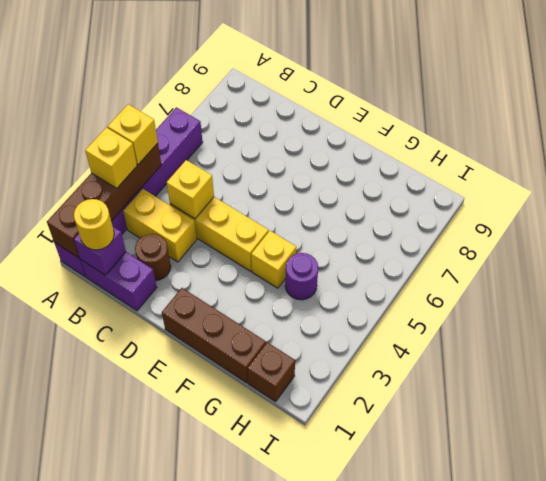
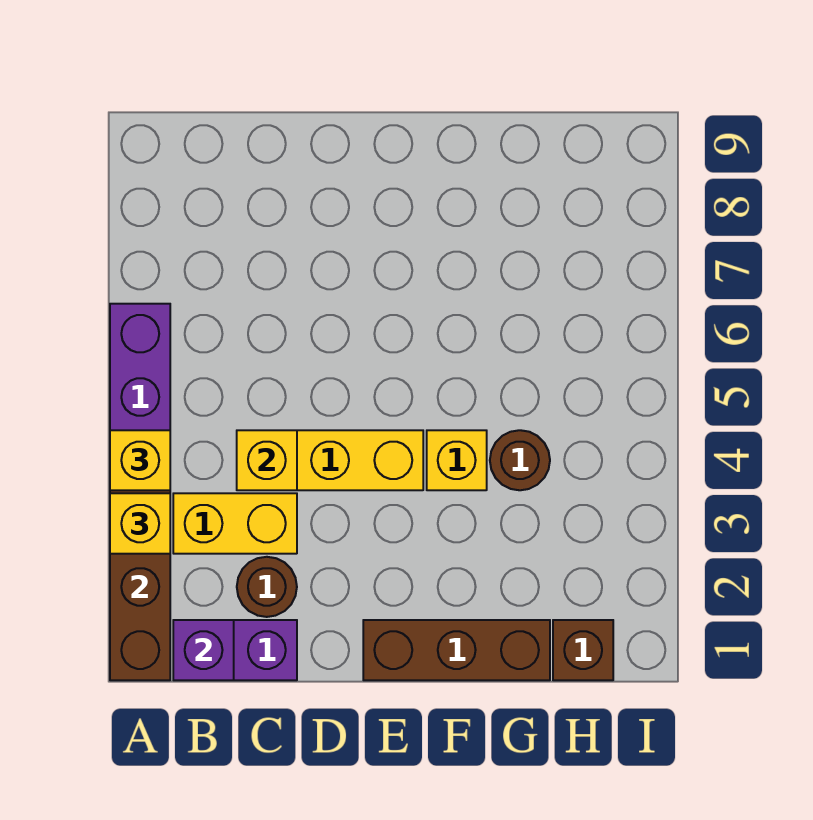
yellow 1x1 round brick [74,199,114,250] -> none
purple 1x1 round brick [285,253,318,300] -> brown 1x1 round brick [490,430,550,490]

